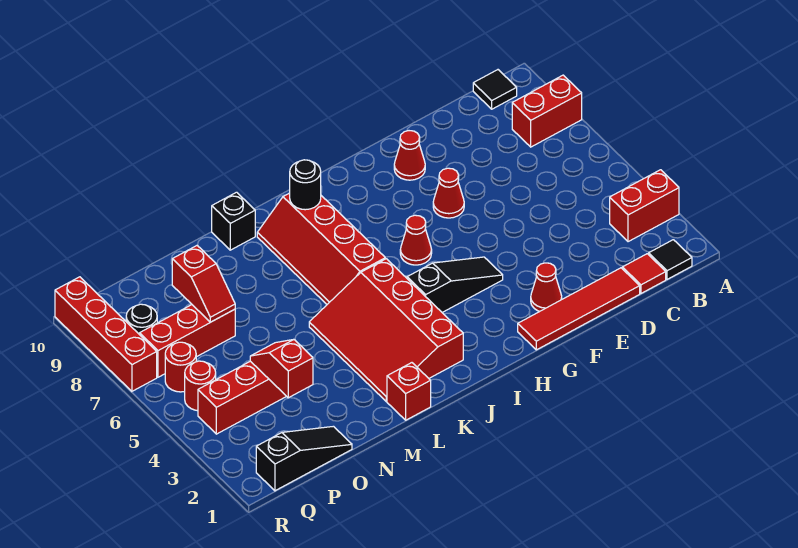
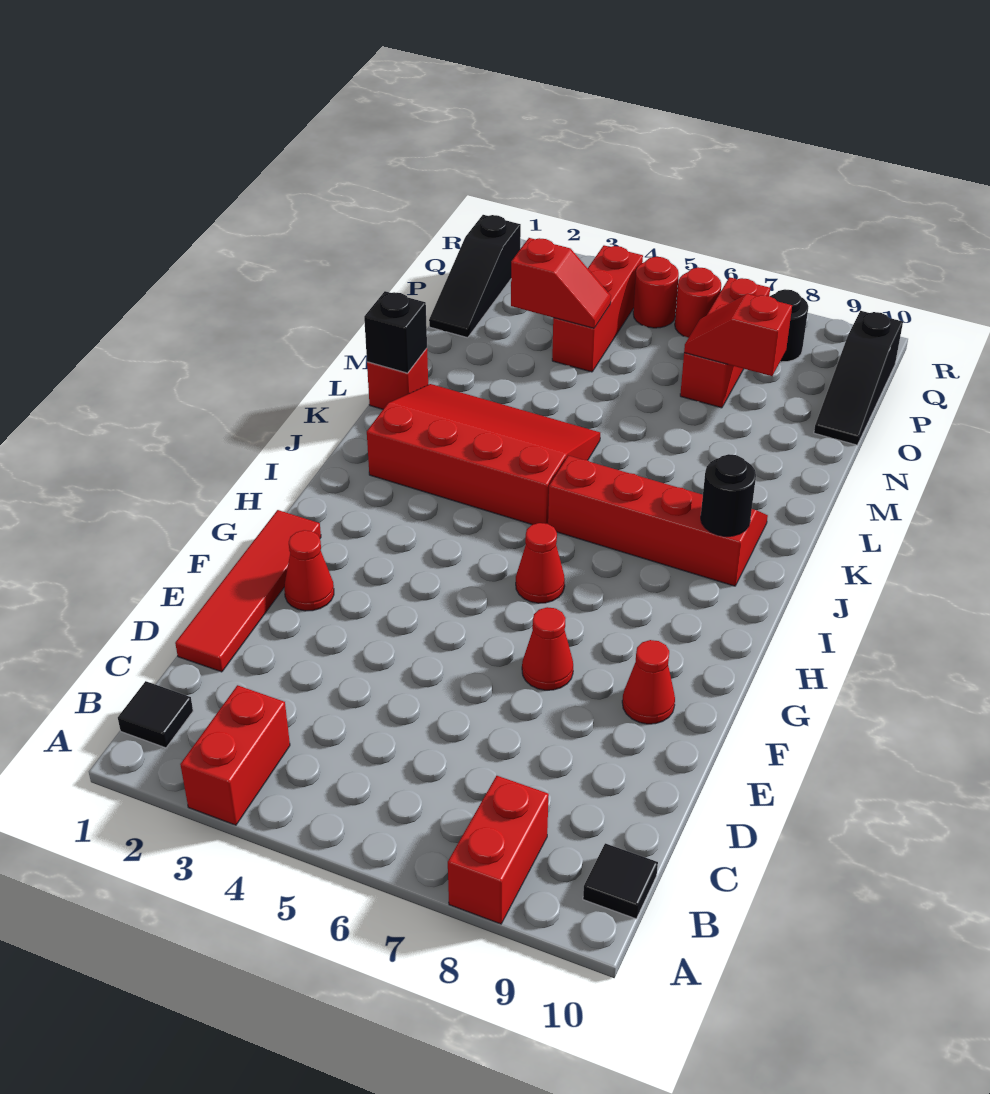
red 1x1 tile [622,254,666,293] -> none
black 1x3 slope [407,257,503,312] -> black 1x3 slope moved to [814,311,903,445]
black 1x1 brick [212,192,255,250] -> black 1x1 brick moved to [364,291,427,373]
red 1x4 brick [55,277,157,391] -> none

